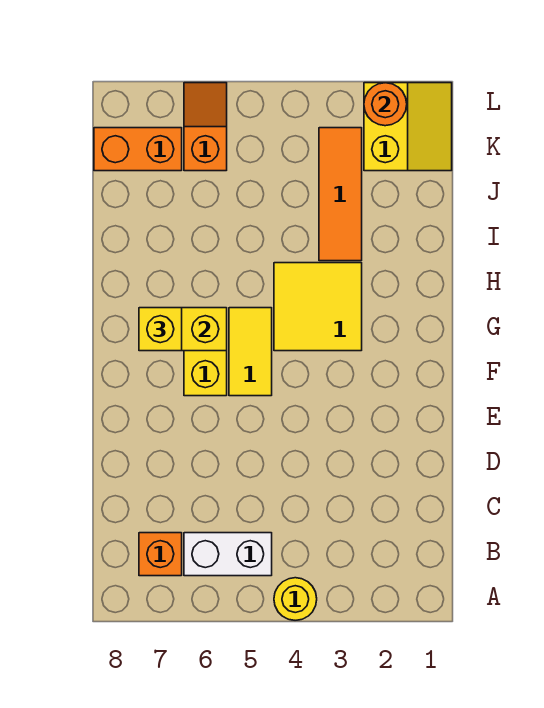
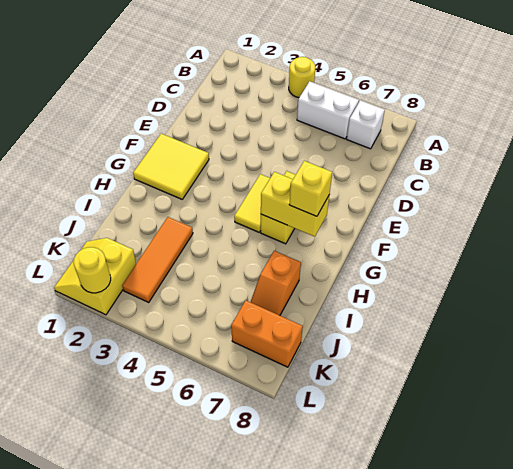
orange 1x1 brick [139,533,182,576] -> white 1x1 brick [347,100,385,149]
yellow 2x2 tile [274,263,362,351] -> yellow 2x2 tile moved to [133,134,209,199]
orange 1x2 slope [184,83,227,171] -> orange 1x2 slope moved to [251,251,301,315]
orange 1x1 round brick [364,83,407,126] -> yellow 1x1 round brick [74,247,111,293]

